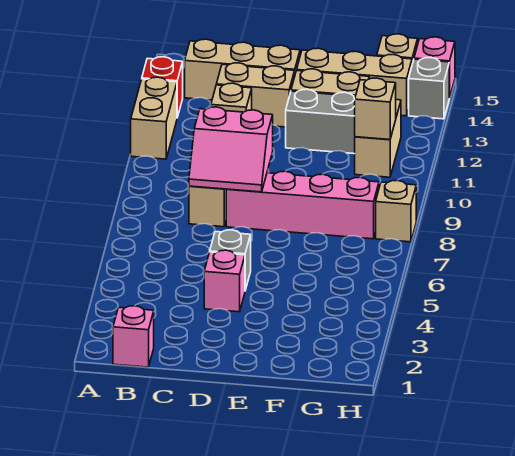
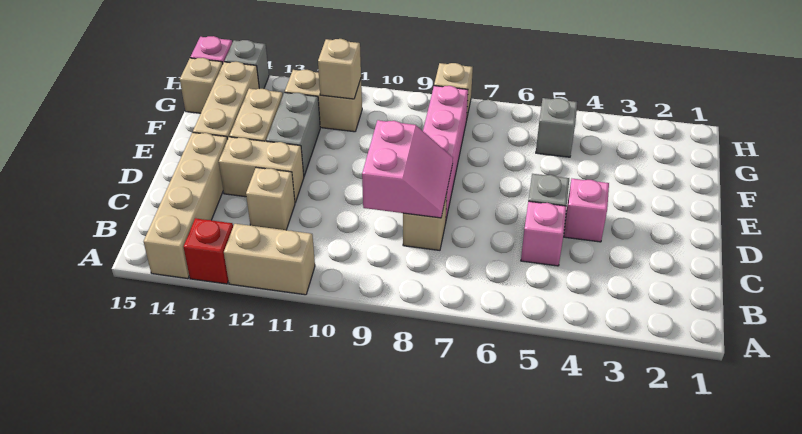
pink 1x1 brick [113,306,154,367] -> pink 1x1 brick moved to [521,201,567,266]
tan 1x3 brick [185,39,300,100] -> tan 1x4 brick [144,132,228,279]
tan 1x2 brick [216,63,295,127] -> tan 1x2 brick turned to [219,137,304,203]
none -> grey 1x1 brick [536,98,577,157]

